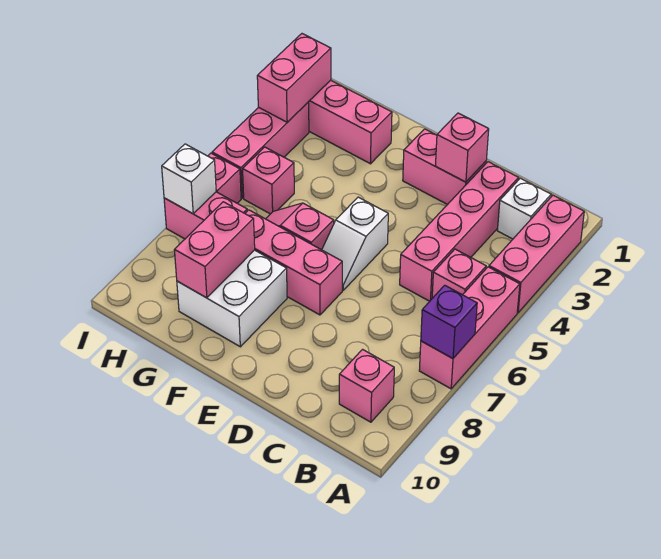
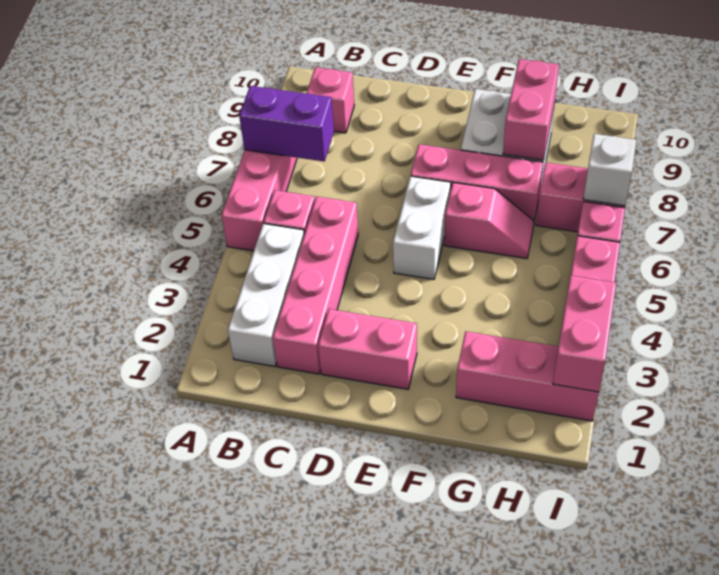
pink 1x3 brick [489,195,584,313] -> none
purple 1x1 brick [421,285,477,358] -> purple 1x2 brick [239,86,334,162]
white 1x1 brick [497,178,551,239] -> white 1x3 brick [228,223,304,366]
pink 1x1 brick [435,113,489,182] -> none
white 1x2 slope [322,197,388,290] -> white 1x2 brick [393,176,451,279]
pink 1x1 brick [243,147,294,214] -> none

